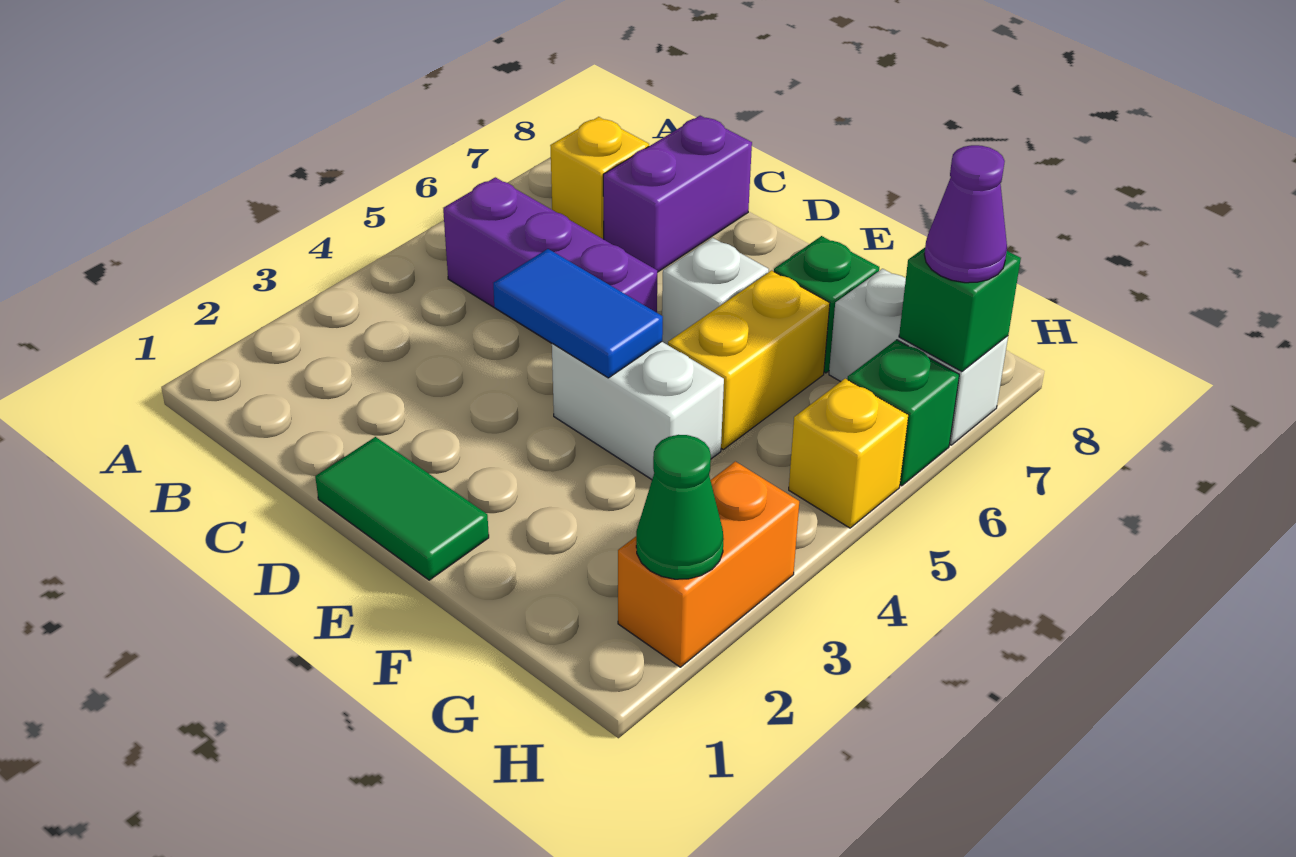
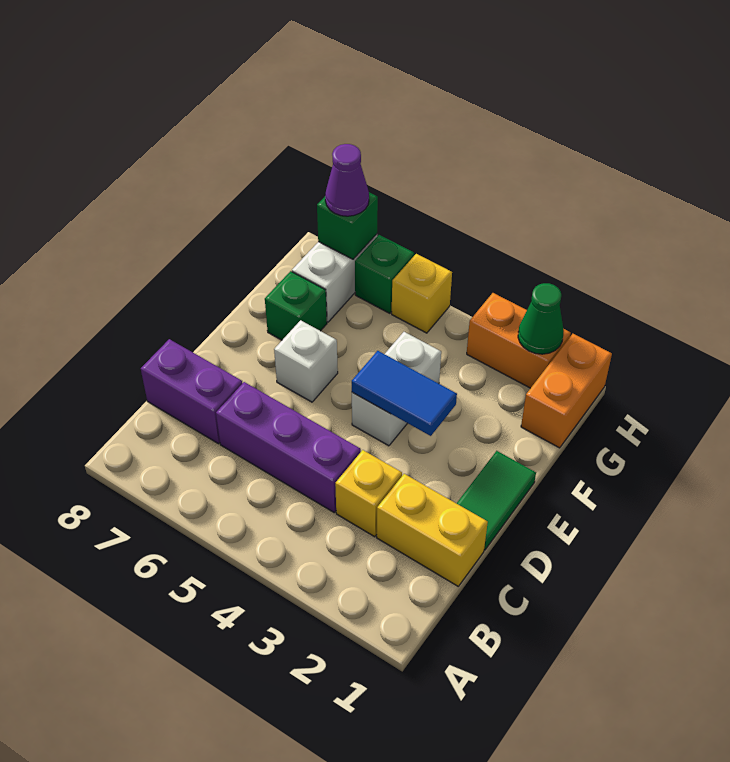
purple 1x3 brick [443,177,658,343] -> purple 1x3 brick turned to [216,382,361,512]
yellow 1x1 brick [550,117,649,239] -> yellow 1x1 brick moved to [335,450,402,537]
blue 1x2 tile [493,249,663,378] -> blue 1x2 tile turned to [352,351,457,436]
yellow 1x2 brick [668,270,830,449] -> yellow 1x2 brick moved to [377,474,488,586]
none -> orange 1x2 brick [521,334,612,448]

